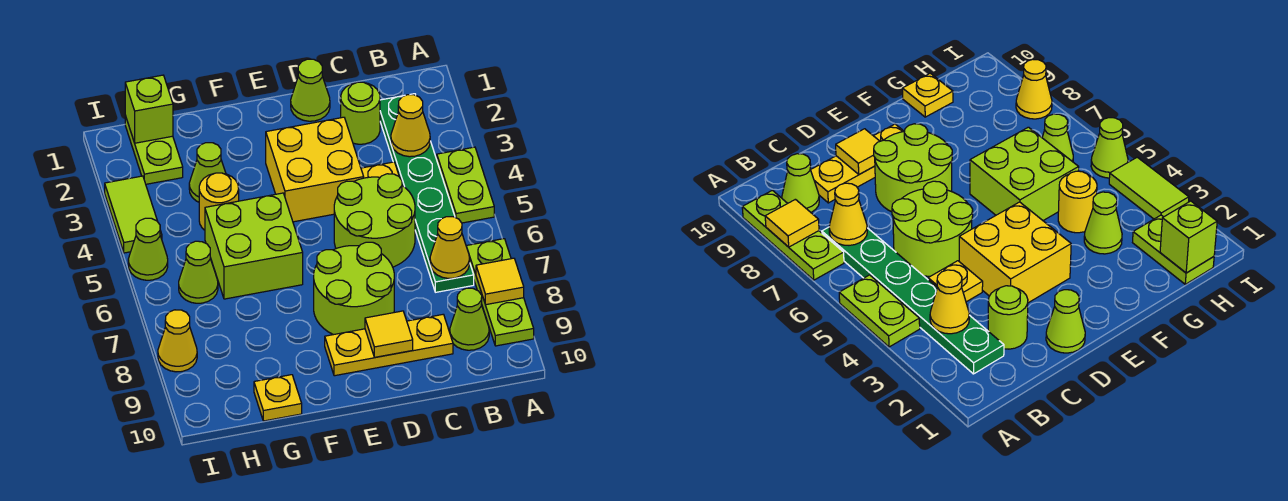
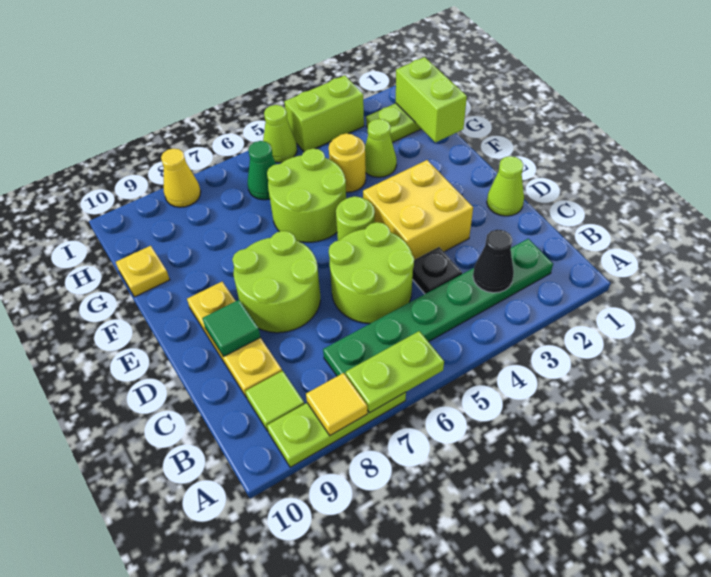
lime 1x2 plate [437,147,494,223] -> lime 1x2 plate moved to [346,331,444,413]
yellow 1x1 cone [391,95,430,157] -> black 1x1 cone [473,229,514,293]
yellow 1x1 cone [430,217,470,278] -> none
lime 1x1 cone [450,288,489,350] -> lime 1x1 tile [245,371,304,431]
lime 1x1 round brick [341,82,380,144] -> lime 1x1 round brick moved to [336,196,375,241]
yellow 1x1 plate [361,162,399,178] -> black 1x1 plate [412,247,462,294]
yellow 1x1 tile [365,311,413,357] -> green 1x1 tile [202,300,260,357]
lime 2x2 brick [205,193,303,299] -> lime 2x2 round brick [267,148,346,242]
lime 1x1 brick [125,75,173,143] -> lime 1x2 brick [396,57,467,142]
lime 1x1 cone [179,241,218,303] -> green 1x1 cone [248,141,276,200]
lime 1x2 tile [105,176,162,253] -> lime 1x2 brick [284,75,364,152]

